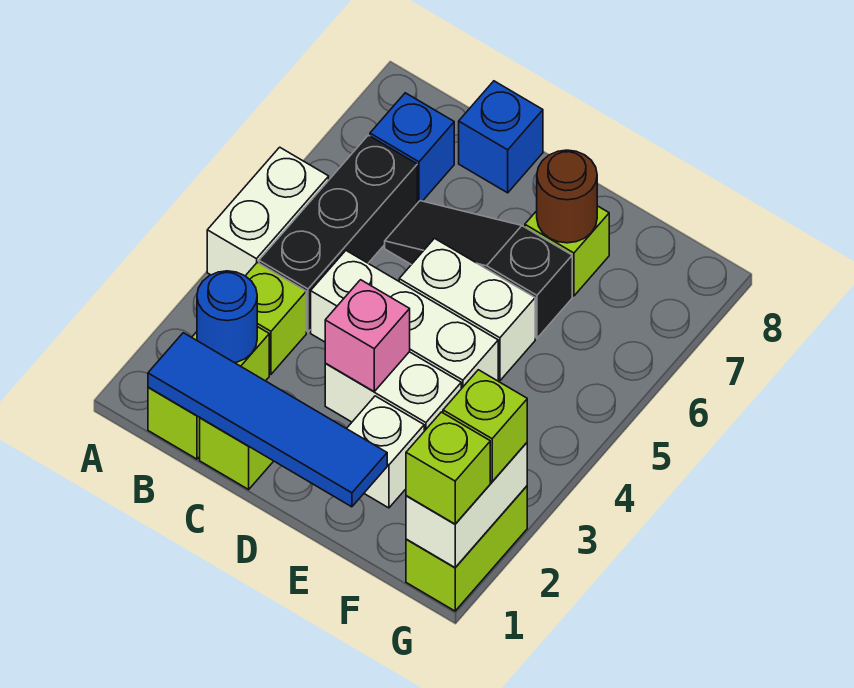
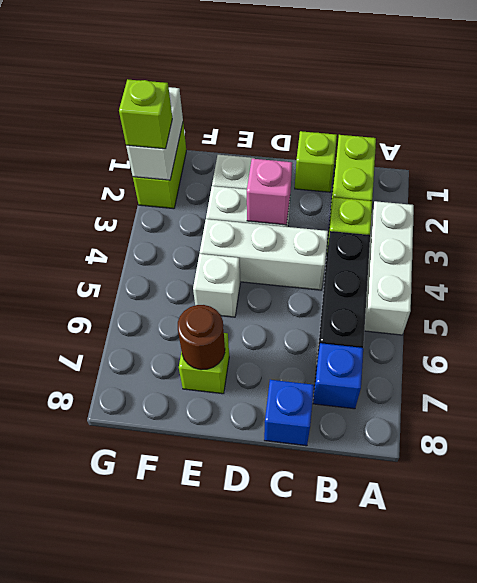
white 1x2 brick [207,147,329,276] -> white 1x3 brick [364,201,414,335]
blue 1x4 tile [148,333,387,507] -> none
blue 1x1 round brick [197,271,257,363] -> none
black 1x3 slope [385,201,572,338] -> none
white 1x2 brick [399,238,535,381] -> white 1x1 brick [193,254,240,317]
lime 1x1 brick [406,412,490,524] -> none

